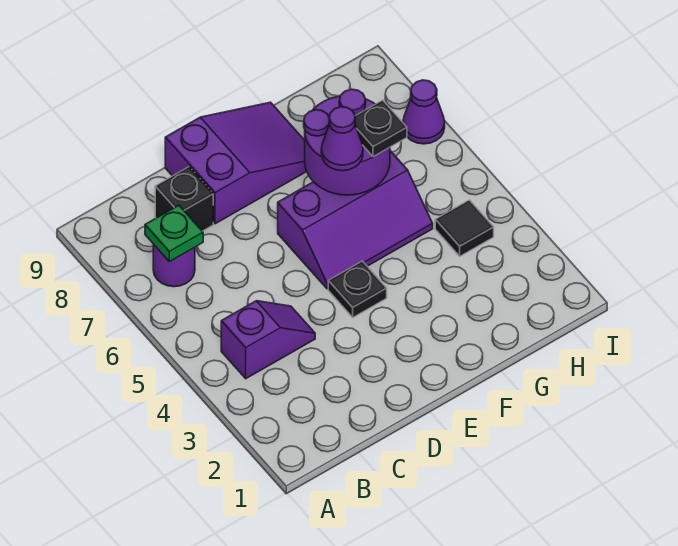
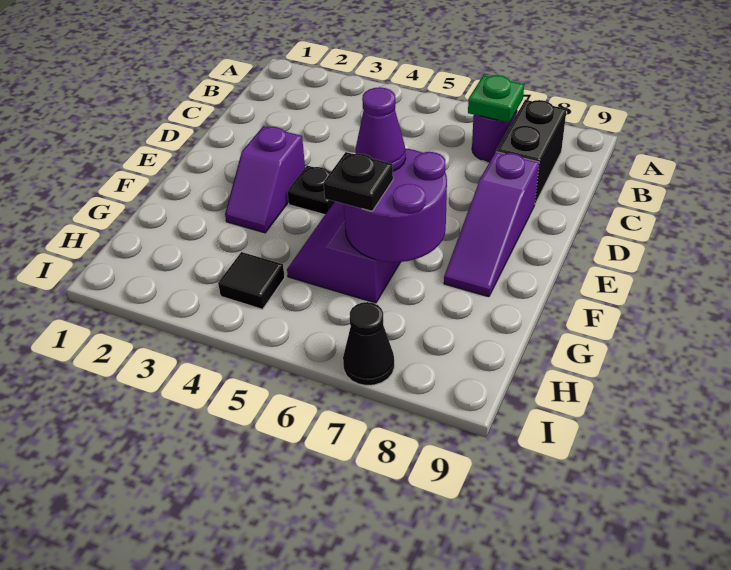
purple 1x2 slope [221,301,315,379] -> purple 1x2 slope moved to [225,126,305,233]
black 1x1 brick [155,167,213,231] -> black 1x2 brick [496,100,567,203]
purple 2x3 slope [165,102,307,224] -> purple 1x3 slope [444,152,539,297]
purple 1x1 cone [403,80,445,144] -> black 1x1 cone [343,302,394,386]

